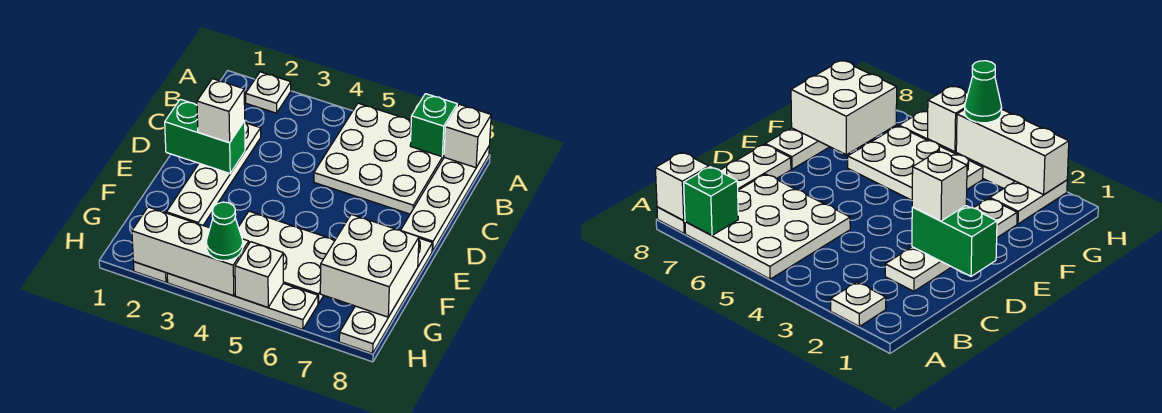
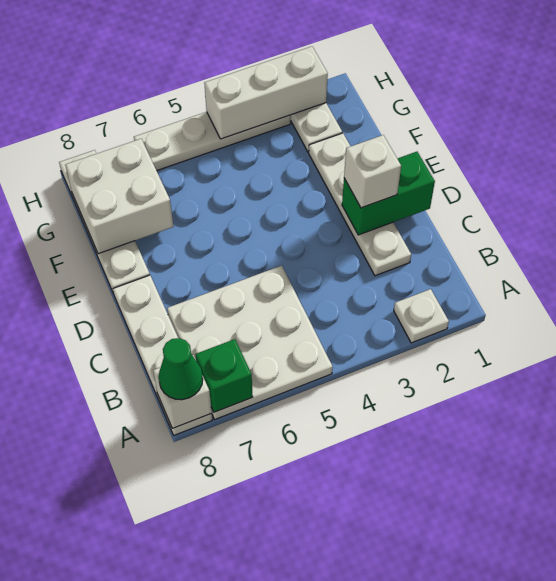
white 2x3 plate [238,211,335,304] -> none
green 1x1 cone [207,202,243,260] -> green 1x1 cone moved to [159,338,203,400]
white 1x1 brick [235,242,283,307] -> none

